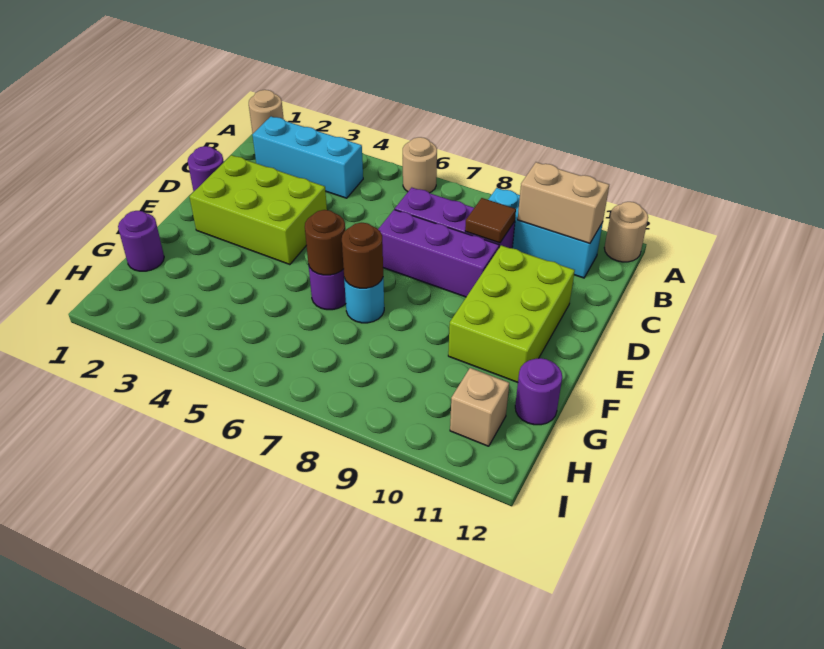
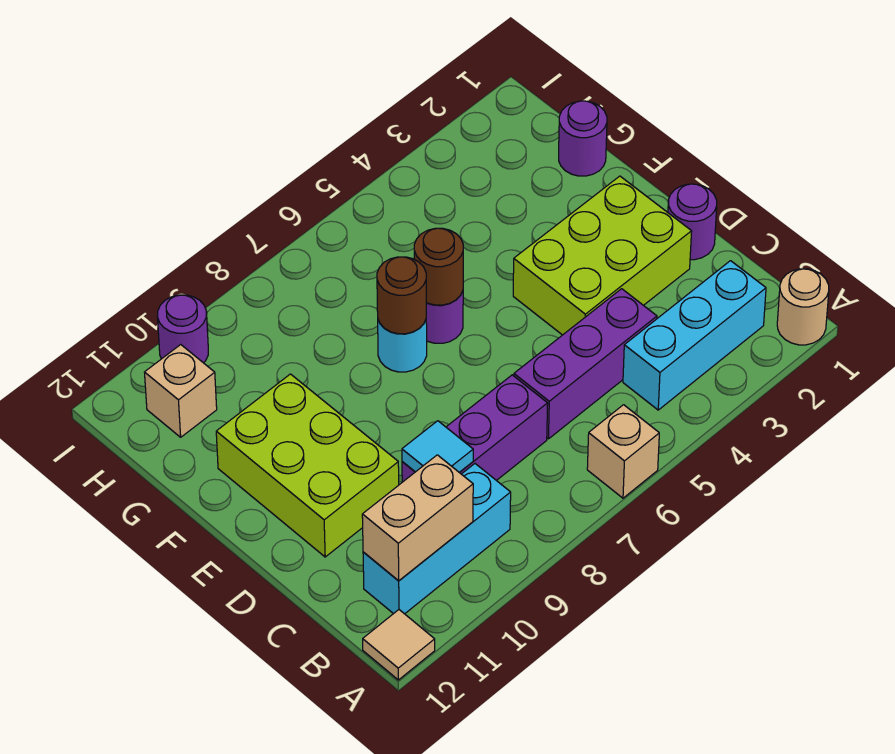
tan 1x1 round brick [403,137,437,193] -> tan 1x1 brick [587,405,659,498]
tan 1x1 round brick [604,202,648,262] -> tan 1x1 tile [363,610,435,680]
brown 1x1 tile [465,198,516,243] -> cyan 1x1 tile [402,421,473,472]
purple 1x3 brick [378,210,499,297] -> purple 1x3 brick moved to [514,289,657,439]
purple 1x1 round brick [515,358,562,425] -> purple 1x1 round brick moved to [157,295,208,363]

